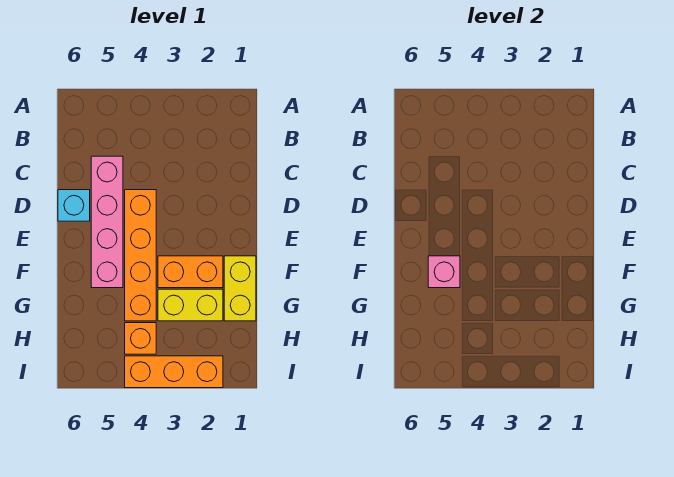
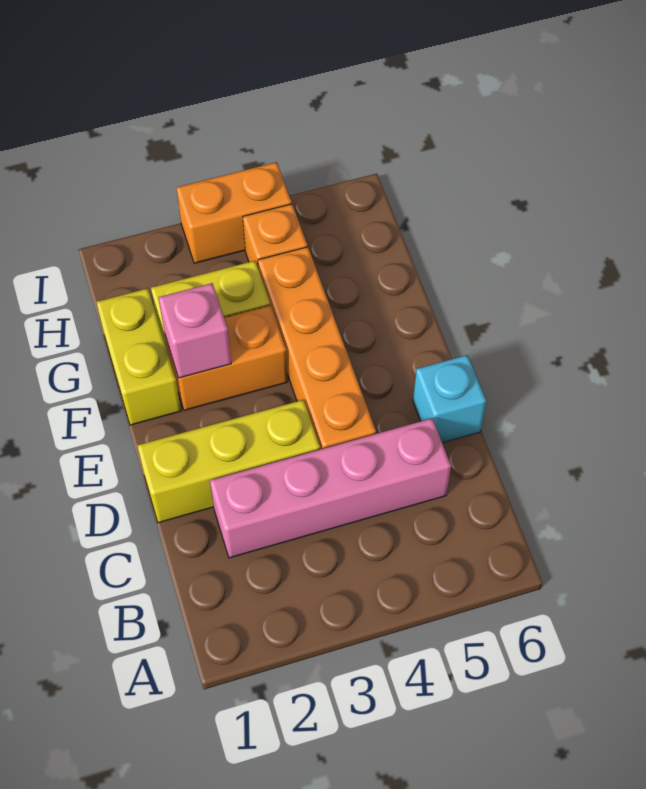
pink 1x4 brick [91,156,123,288] -> pink 1x4 brick turned to [210,418,451,558]
none -> yellow 1x3 brick [137,400,320,523]
pink 1x1 brick [428,256,460,288] -> pink 1x1 brick moved to [159,283,231,378]
orange 1x3 brick [125,356,223,388] -> orange 1x2 brick [176,162,292,263]

